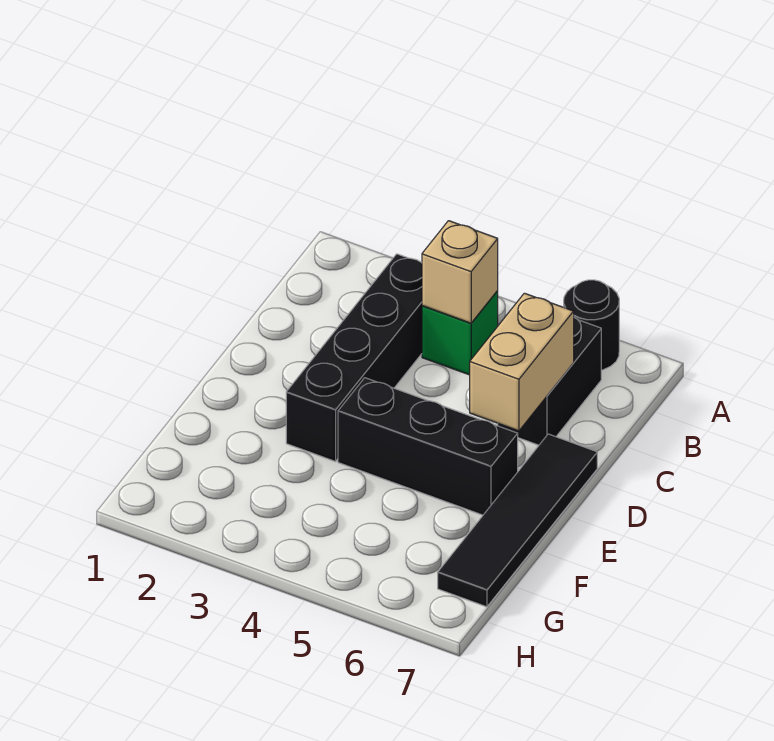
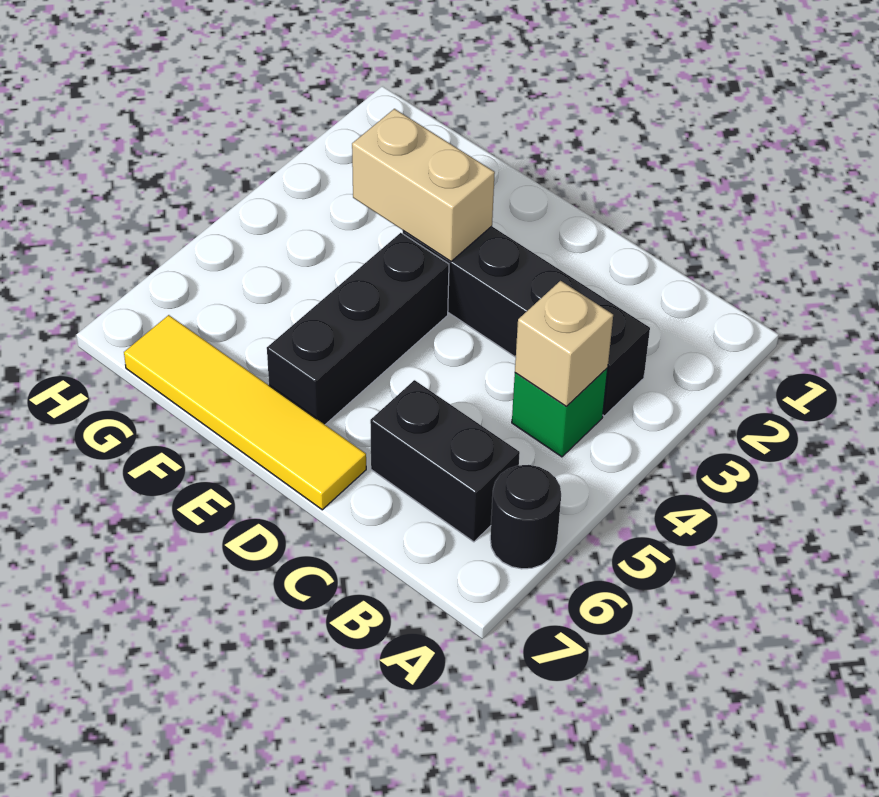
tan 1x2 brick [470,293,574,431] -> tan 1x2 brick moved to [352,109,495,261]
black 1x4 tile [438,434,597,607] -> yellow 1x4 tile [124,315,366,510]

